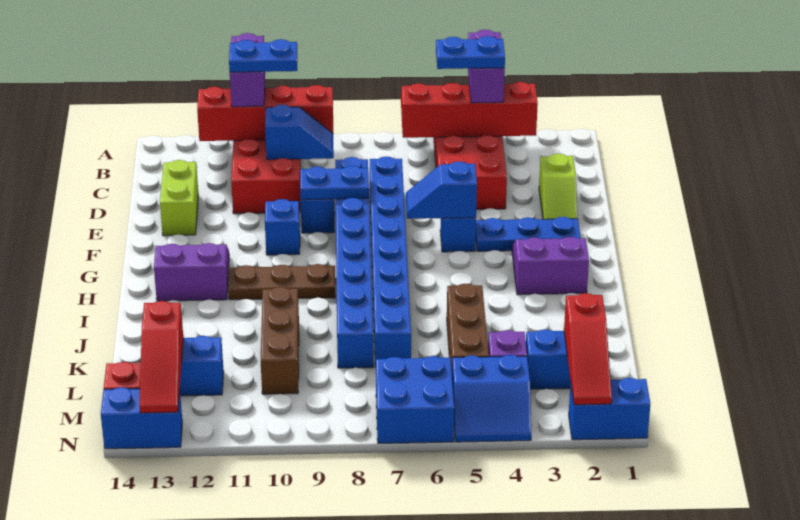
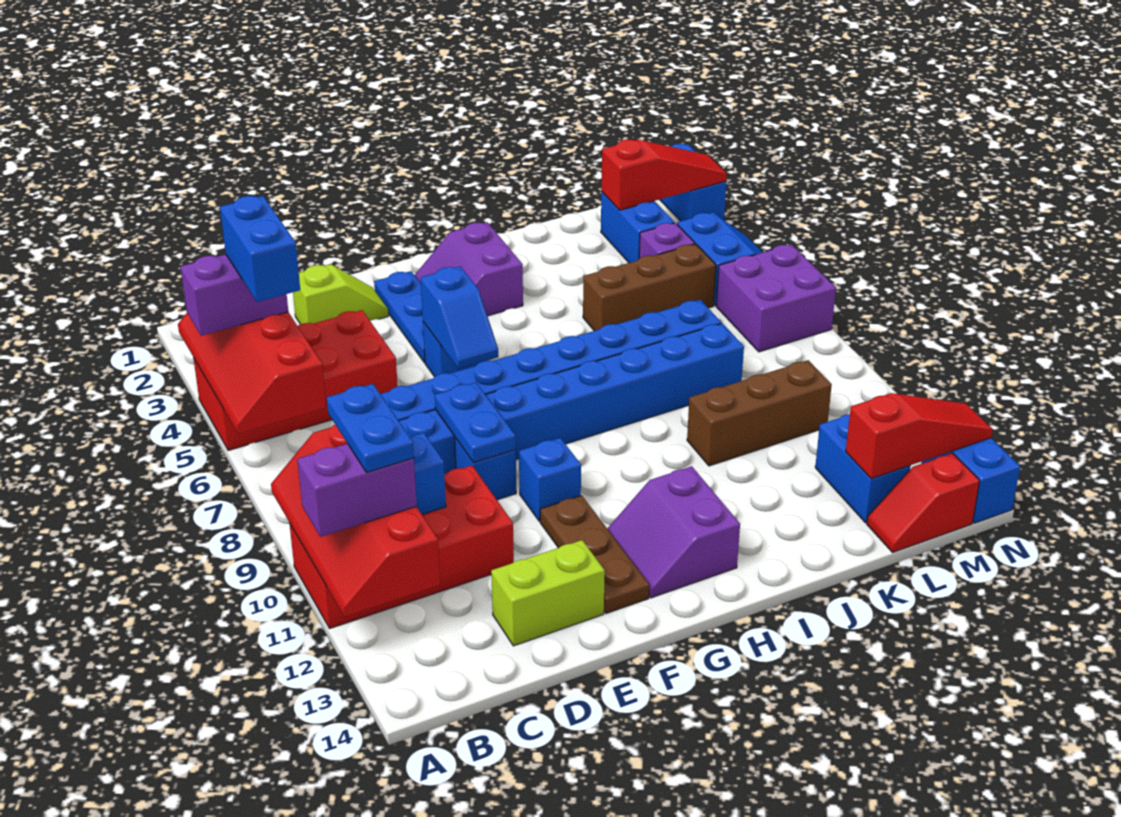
blue 1x2 plate [436,36,505,69] -> blue 1x2 brick [220,196,300,302]
brown 1x3 plate [228,264,335,300] -> brown 1x3 plate moved to [540,495,649,613]
blue 2x2 brick [376,356,454,443] -> purple 2x2 brick [716,244,836,352]

